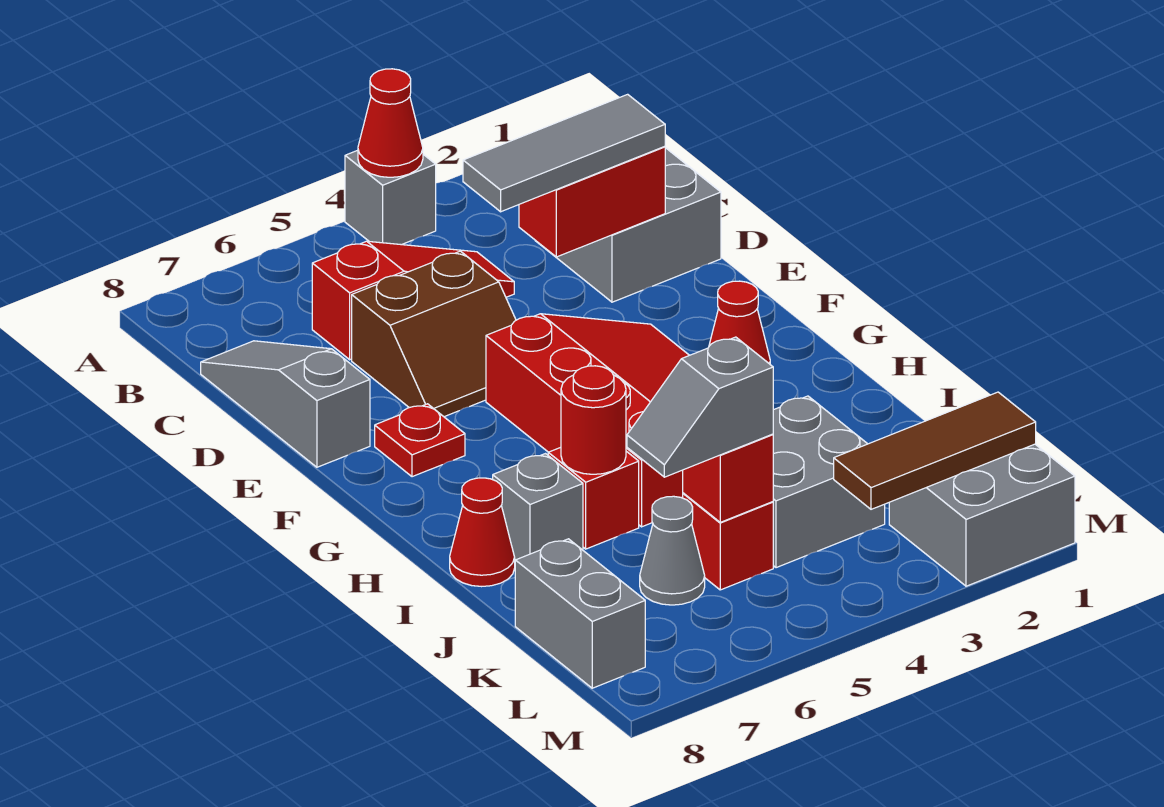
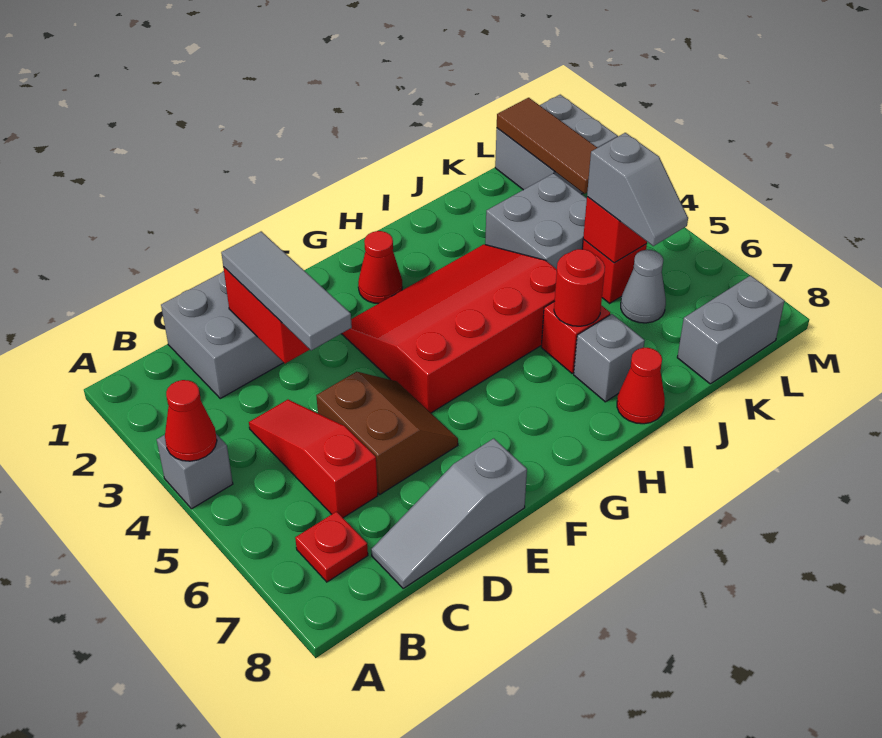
red 1x1 plate [375,404,465,477] -> red 1x1 plate moved to [295,512,368,582]

